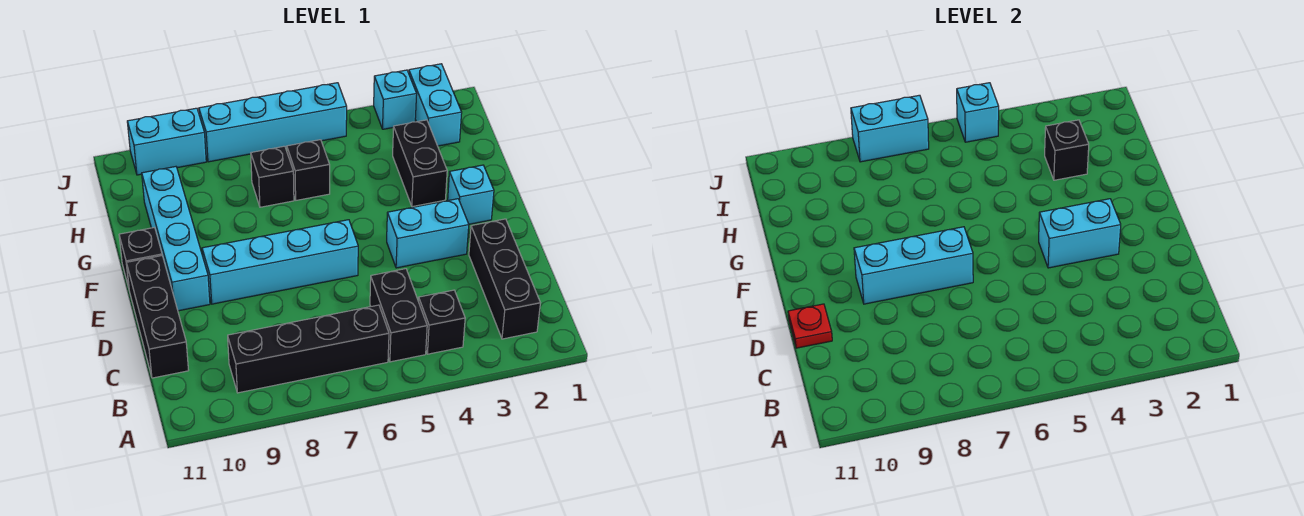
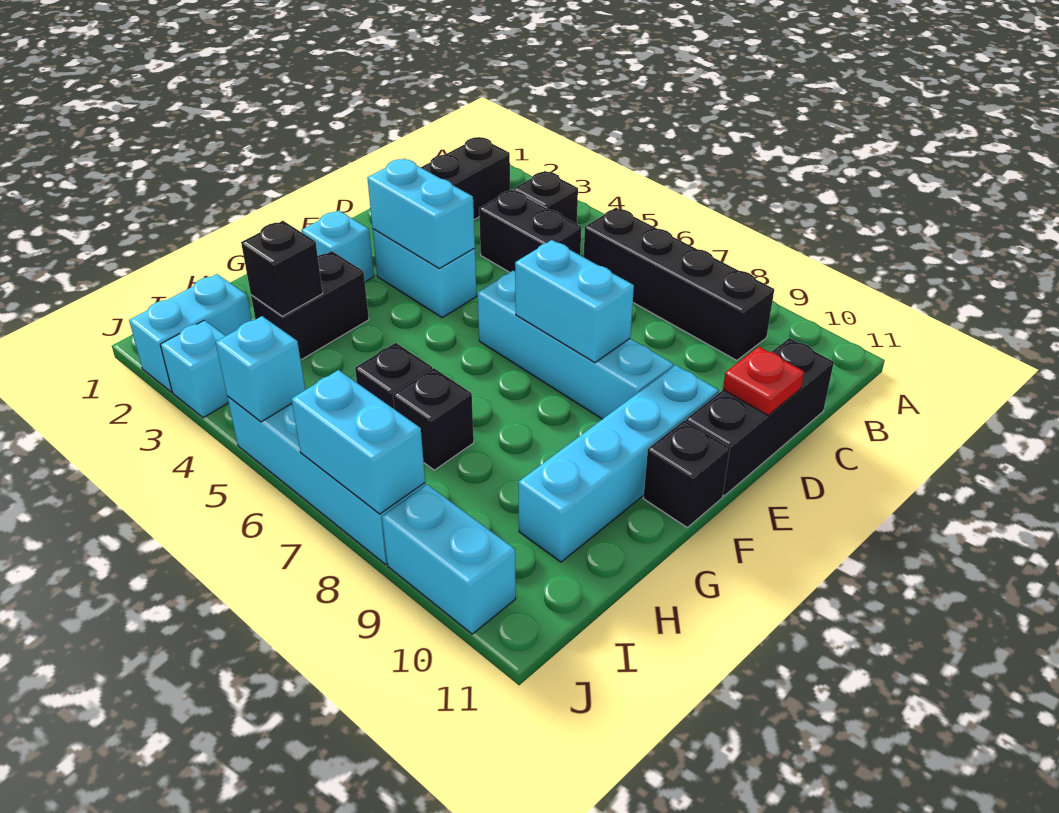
black 1x2 brick [370,269,427,362] -> black 1x2 brick turned to [479,190,581,272]
cyan 1x3 brick [854,227,973,304] -> cyan 1x2 brick [515,240,634,363]

